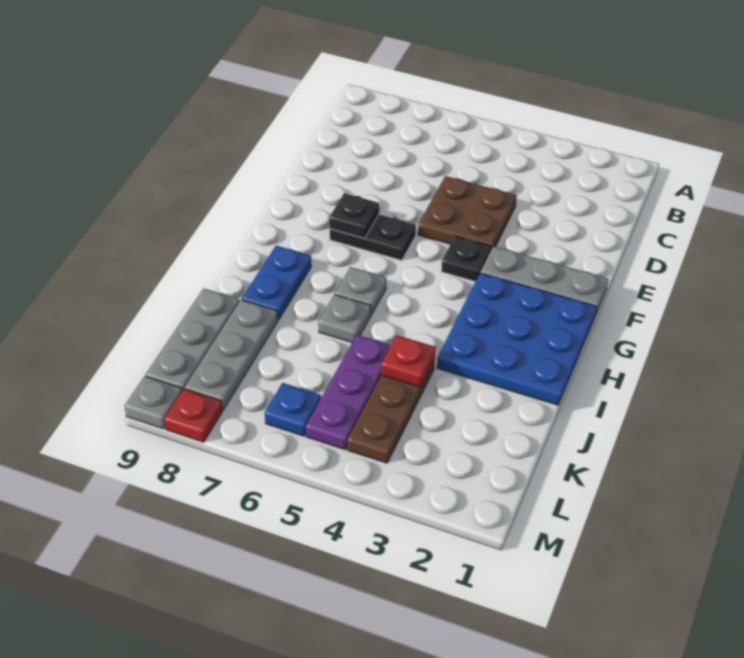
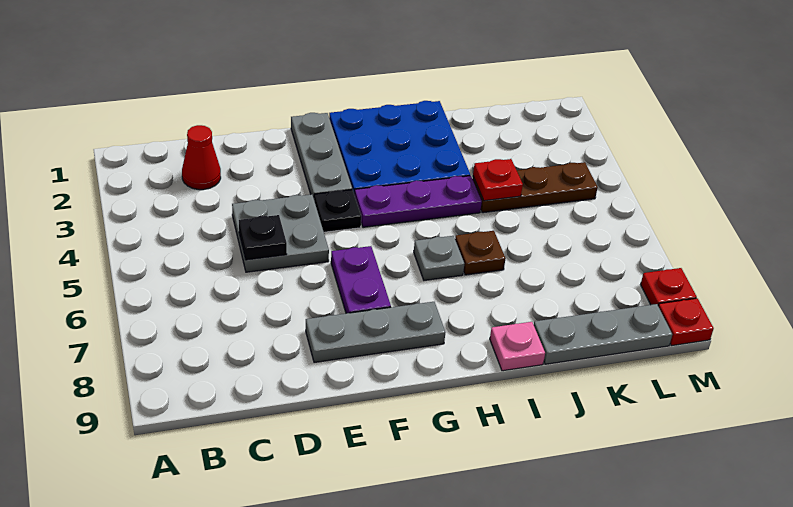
none -> red 1x1 cone [182,125,221,190]
brown 2x2 plate [418,176,517,250] -> grey 2x2 plate [232,194,329,272]
black 1x2 plate [330,215,416,260] -> purple 1x2 plate [331,246,391,313]
black 1x1 plate [329,193,379,238] -> black 1x1 plate moved to [239,215,287,260]
blue 1x2 plate [242,246,311,320] -> none
grey 1x1 plate [318,294,371,342] -> brown 1x1 plate [455,231,506,275]
none -> pink 1x1 plate [490,322,545,371]
purple 1x3 plate [306,335,391,449] -> purple 1x3 plate moved to [354,176,482,227]
grey 1x3 plate [185,300,278,410] -> grey 1x3 plate moved to [306,302,445,363]
blue 1x1 plate [265,383,321,436] -> none
grey 1x1 plate [124,376,182,429] -> red 1x1 plate [658,298,714,346]

